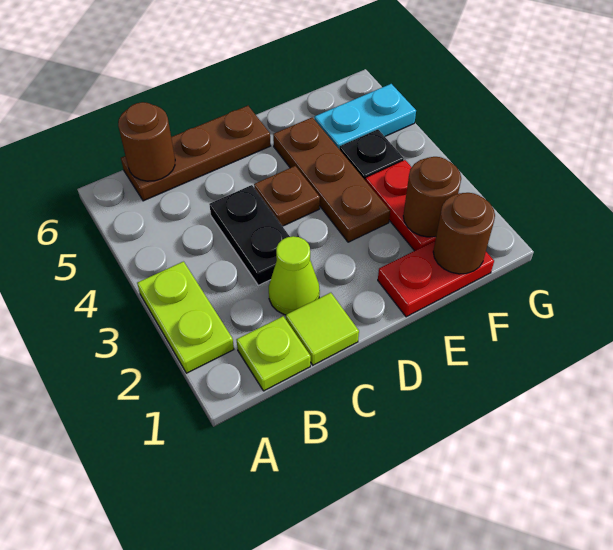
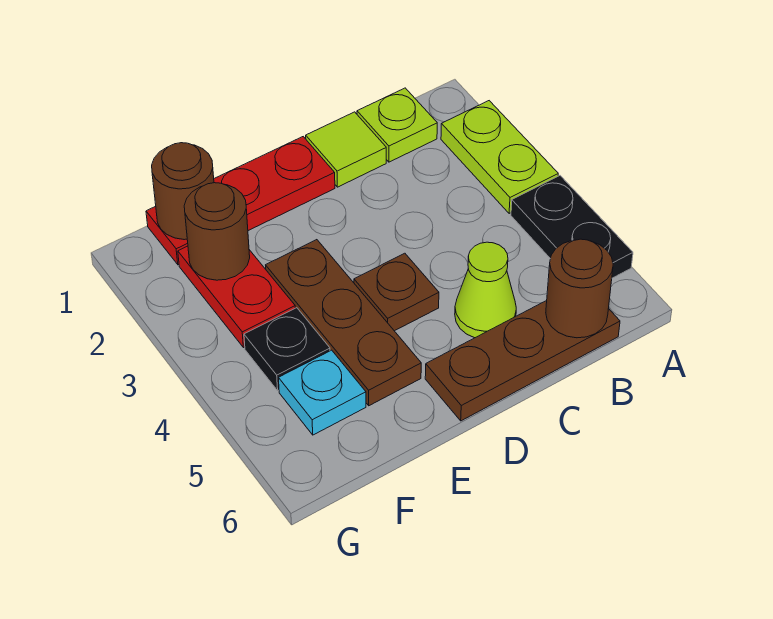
lime 1x1 cone [269,236,320,315] -> lime 1x1 cone moved to [455,242,516,338]
black 1x2 plate [209,185,290,285] -> black 1x2 plate moved to [511,176,633,278]
red 1x2 plate [378,241,494,317] -> red 1x3 plate [146,137,335,265]
cyan 1x2 plate [314,84,416,148] -> cyan 1x1 plate [279,350,366,435]

